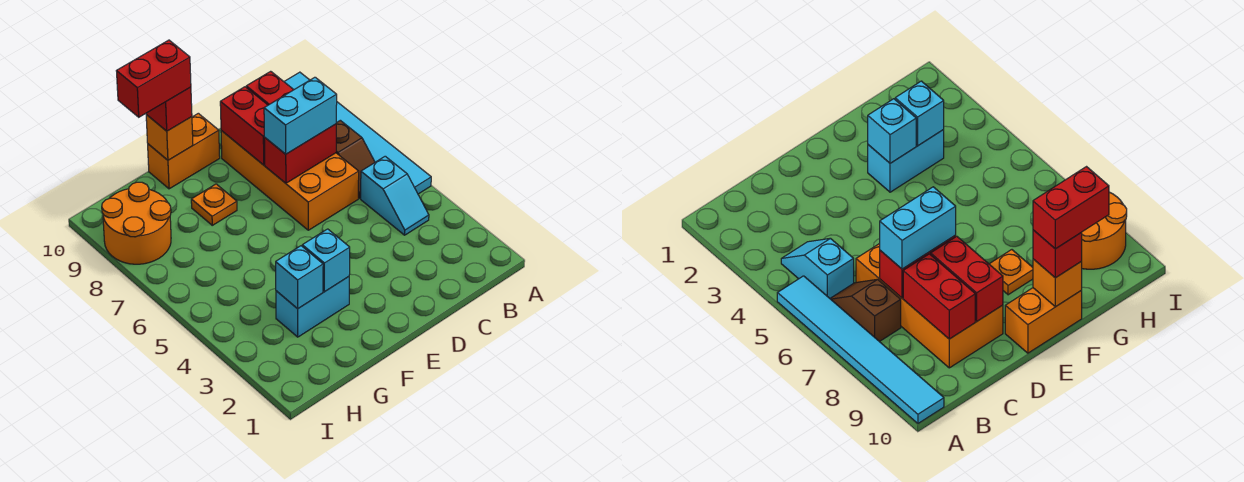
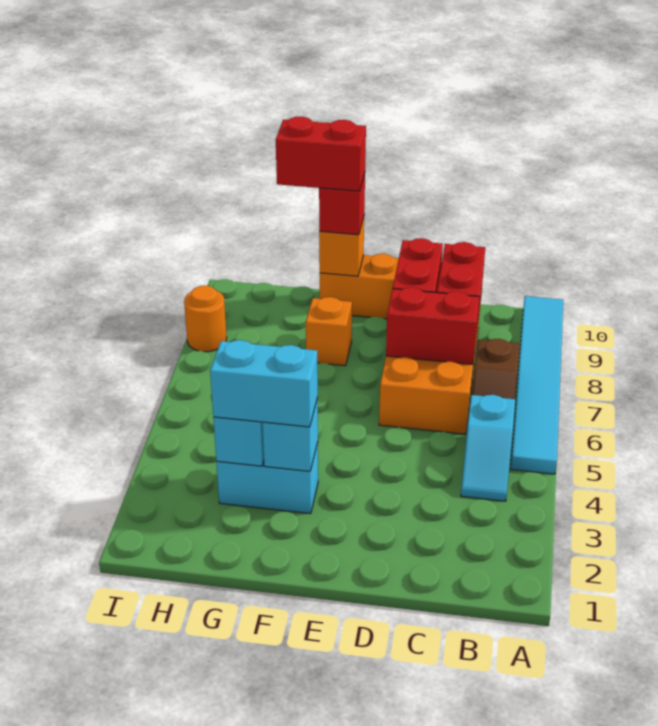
cyan 1x2 brick [264,77,337,154] -> cyan 1x2 brick moved to [210,340,318,427]
orange 1x1 plate [191,184,237,225] -> orange 1x1 brick [306,297,352,366]
orange 2x2 round brick [102,182,171,264] -> orange 1x1 round brick [184,286,227,352]

